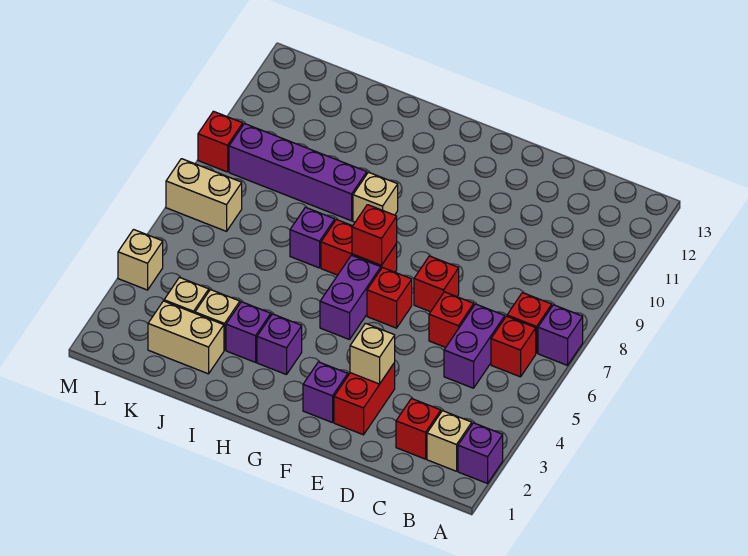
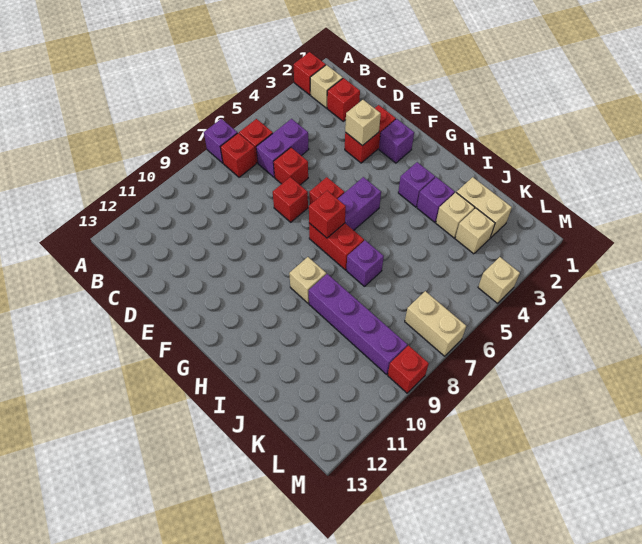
purple 1x1 brick [458,423,503,483] -> red 1x1 brick [294,52,326,95]

